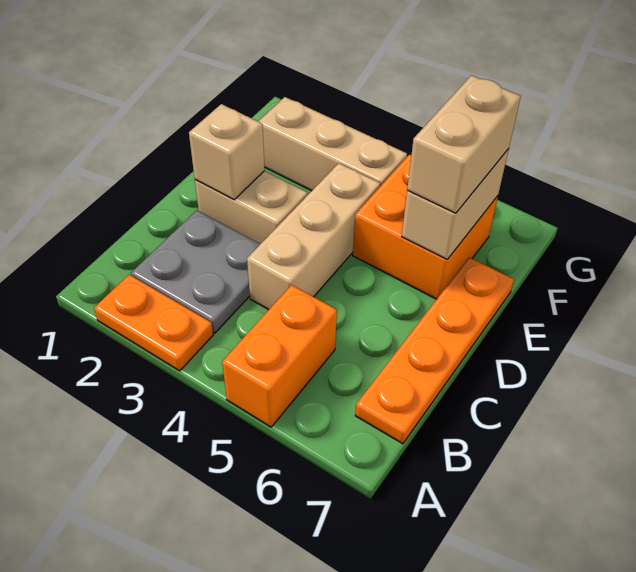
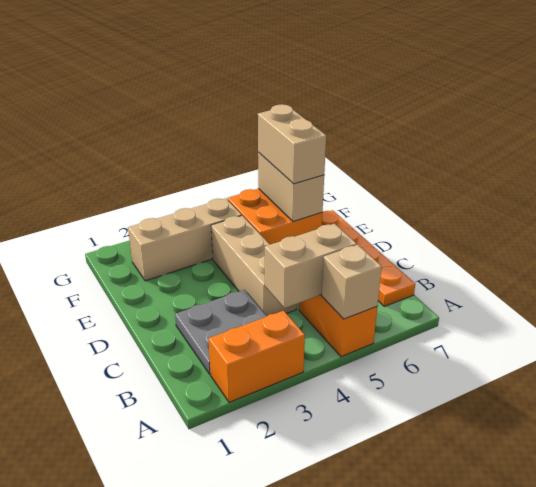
orange 1x2 plate [94,275,213,371] -> orange 1x2 brick [208,311,305,402]
tan 1x2 brick [195,171,307,244] -> tan 1x2 brick moved to [265,224,357,308]
tan 1x1 brick [189,104,265,199] -> tan 1x1 brick moved to [322,245,382,319]

